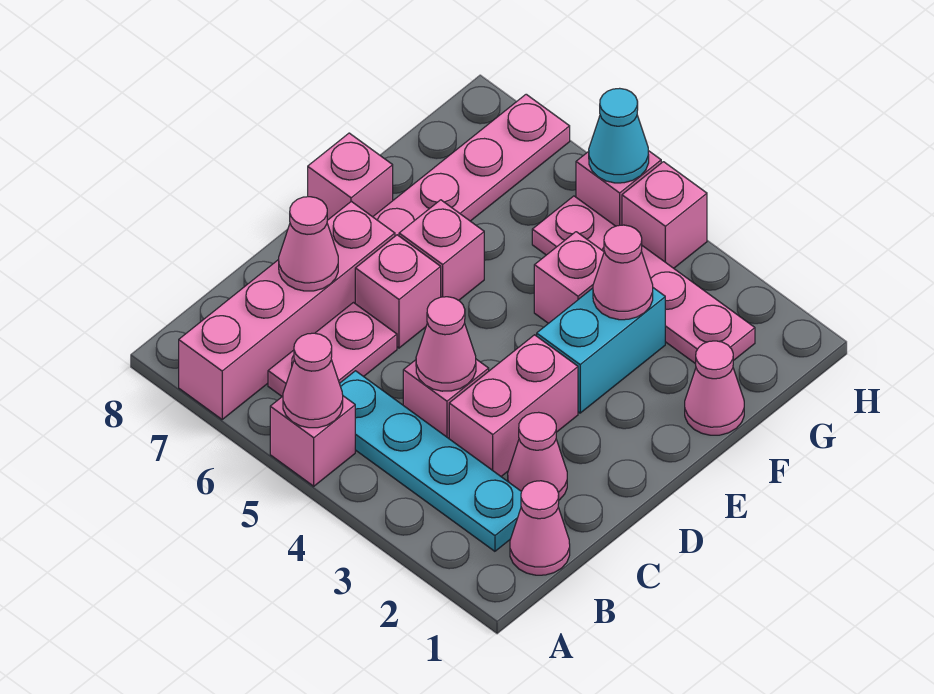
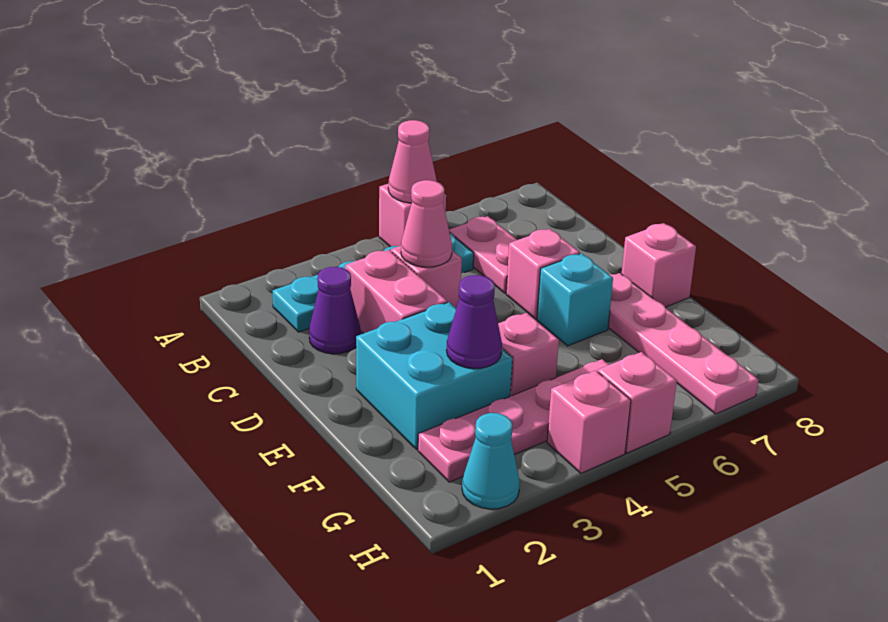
pink 1x4 brick [179,201,395,419] -> none
pink 1x1 cone [510,481,570,575] -> none
pink 1x1 cone [508,412,567,500] -> purple 1x1 cone [309,267,361,354]
pink 1x1 cone [279,197,338,291] -> none
cyan 1x2 brick [537,288,665,413] -> cyan 2x2 brick [356,302,512,450]
pink 1x1 brick [399,200,484,300] -> cyan 1x1 brick [537,253,613,346]
pink 1x1 cone [685,341,744,435] -> none
pink 1x1 cone [593,225,653,320] -> purple 1x1 cone [446,275,502,369]
cyan 1x1 cone [589,88,649,183] -> cyan 1x1 cone moved to [462,413,520,509]

